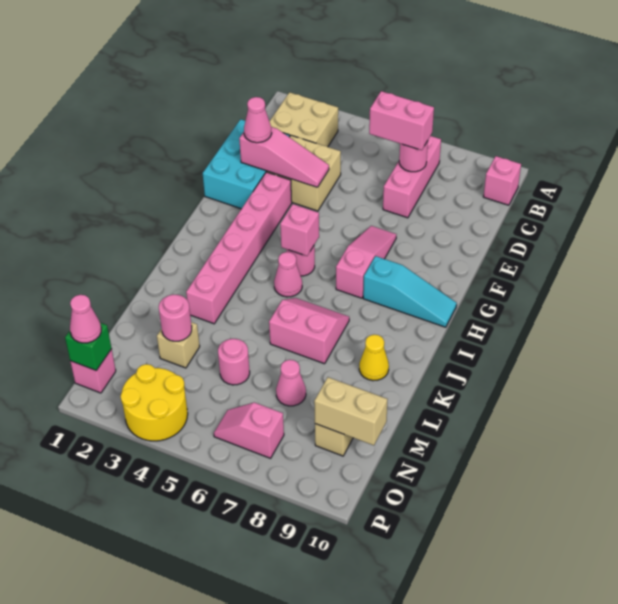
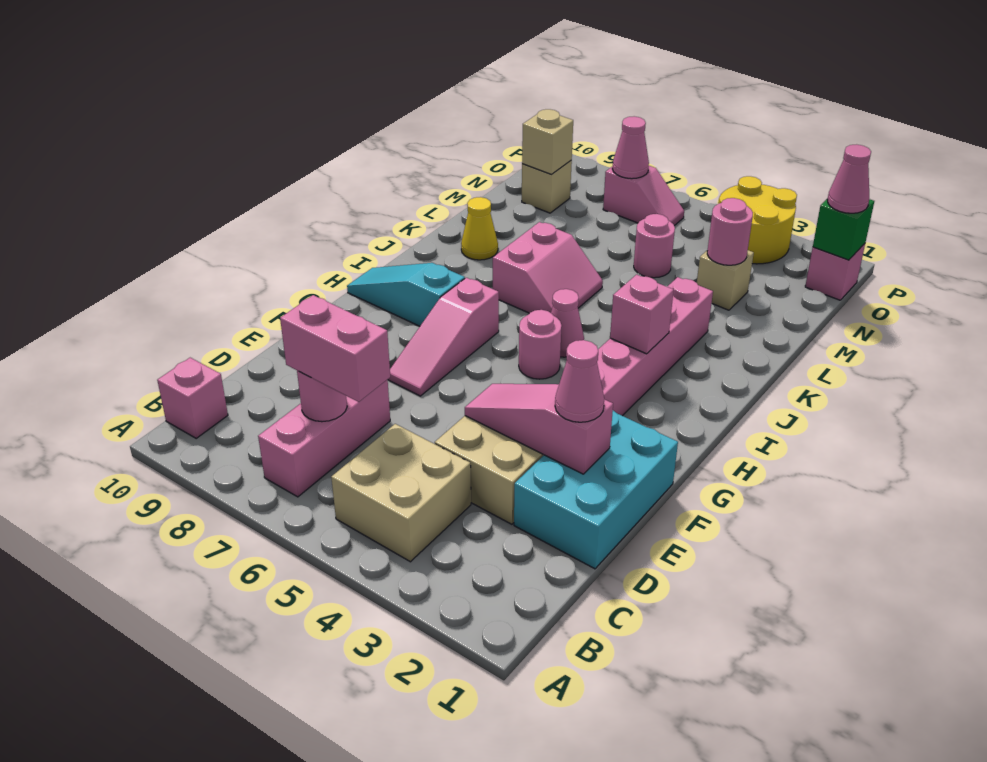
tan 2x2 brick [269,92,338,147] -> tan 2x2 brick moved to [331,424,471,562]
pink 1x1 brick [280,204,319,256] -> pink 1x1 brick moved to [610,275,674,354]
pink 2x2 slope [269,298,349,364] -> pink 2x2 slope turned to [493,222,603,313]
pink 1x1 cone [276,360,306,406] -> pink 1x1 cone moved to [612,116,649,179]
tan 1x2 brick [314,377,387,445] -> tan 1x1 brick [522,109,573,174]

